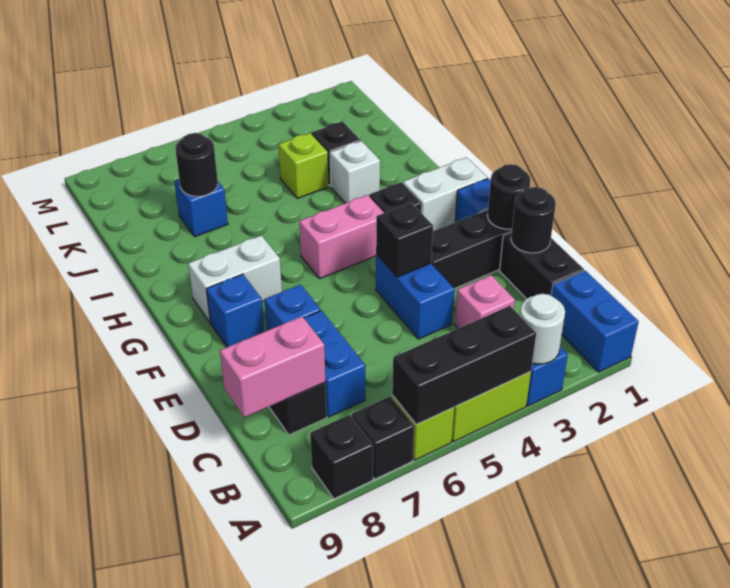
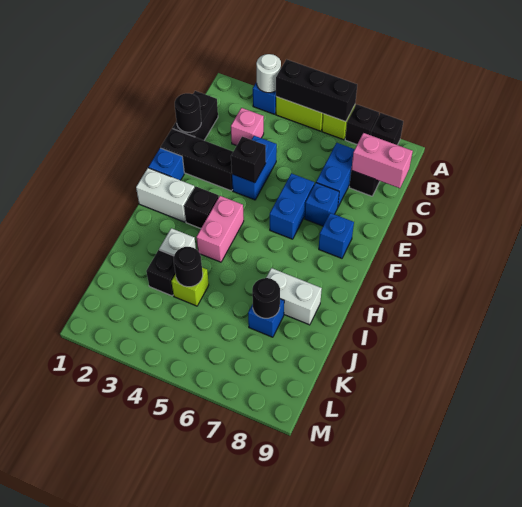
blue 1x2 brick [551,271,639,372] -> blue 1x2 brick moved to [270,173,314,239]
black 1x1 round brick [487,164,530,229] -> black 1x1 round brick moved to [174,247,203,287]
pink 1x2 brick [299,195,384,279] -> pink 1x2 brick turned to [196,196,244,262]
white 1x2 brick [188,235,282,322] -> white 1x2 brick moved to [266,268,322,325]

